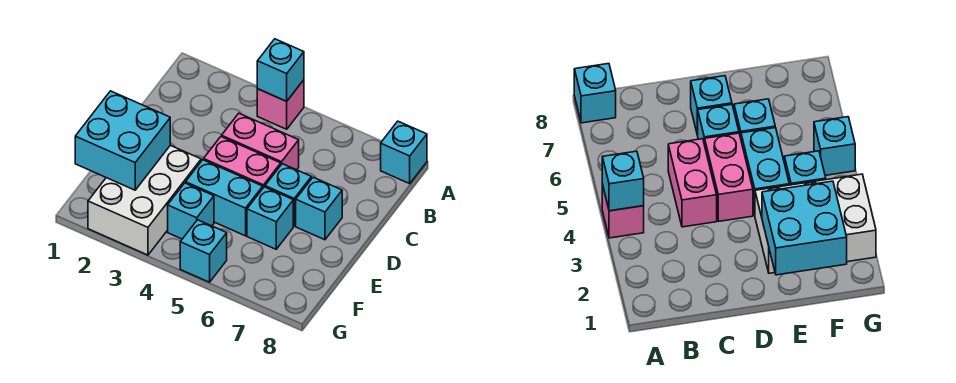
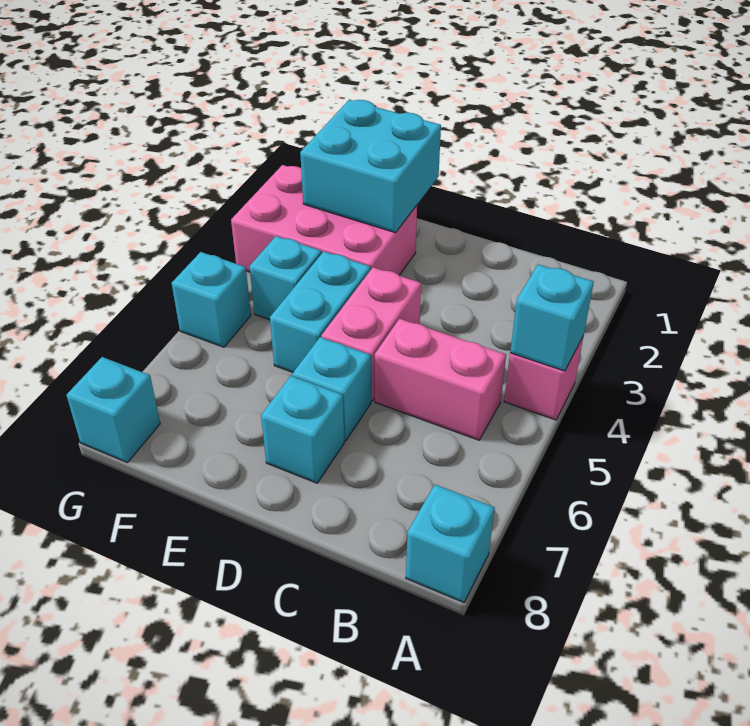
pink 1x2 brick [222,113,299,170] -> pink 1x2 brick turned to [375,319,506,440]
white 2x3 brick [88,145,201,255] -> pink 2x3 brick [231,165,417,275]
cyan 1x1 brick [247,187,293,249] -> cyan 1x1 brick moved to [66,357,160,463]

